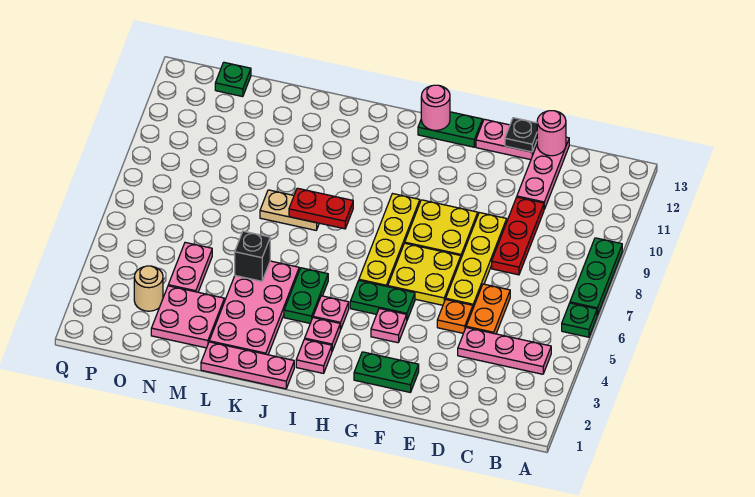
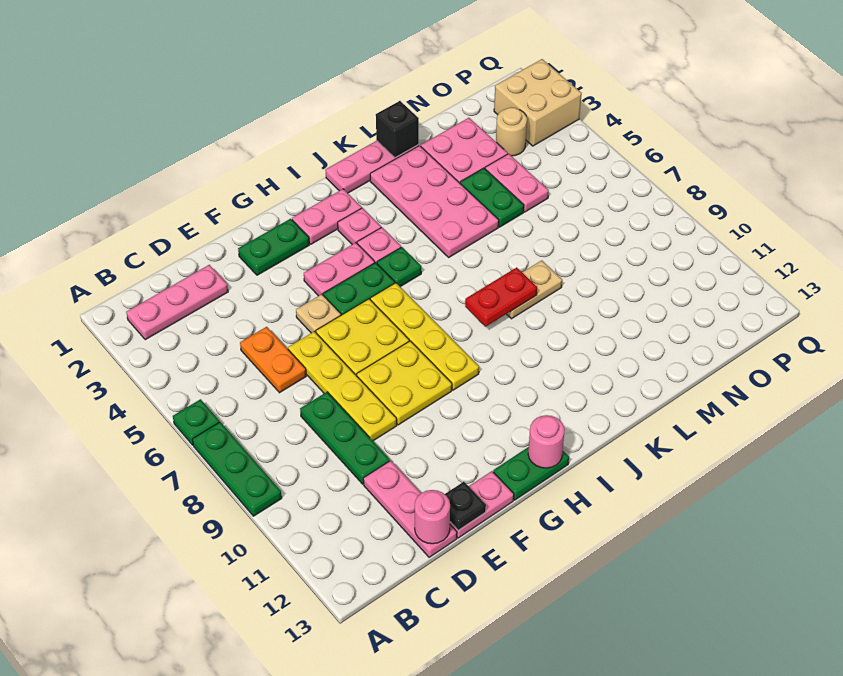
pink 1x3 plate [458,328,551,374] -> pink 1x3 plate moved to [126,265,228,340]
red 1x3 plate [492,197,544,275] -> green 1x3 plate [300,392,390,484]
orange 1x1 plate [437,299,473,333] -> none
none -> tan 1x1 plate [296,294,341,333]
pink 1x1 plate [371,308,407,343] -> pink 1x2 plate [304,243,375,296]
pink 1x1 plate [296,339,332,373] -> pink 1x2 plate [292,189,362,244]
green 1x2 plate [284,268,328,323] -> green 1x2 plate moved to [460,168,524,227]
black 1x1 brick [235,231,270,281] -> black 1x1 brick moved to [376,101,419,158]
green 1x1 plate [215,62,251,97] -> green 1x1 plate moved to [377,247,421,287]
none -> tan 2x2 brick [494,59,582,146]

